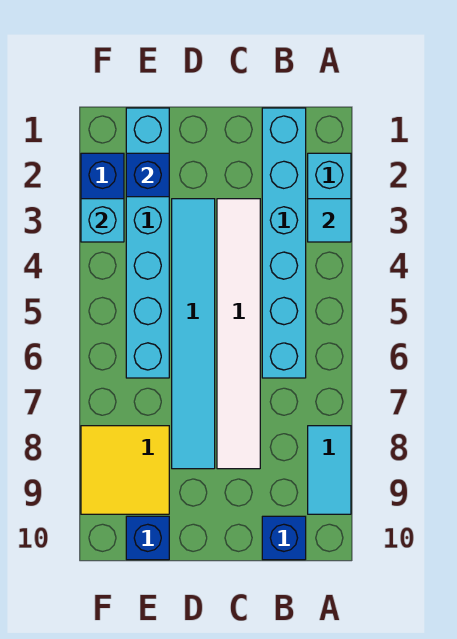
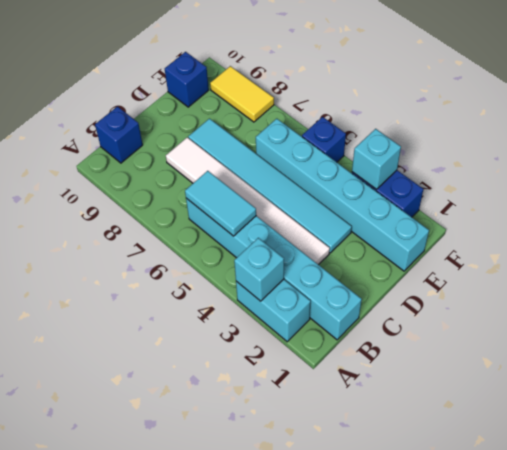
cyan 1x1 tile [308,199,351,242] -> cyan 1x1 brick [234,238,284,301]
cyan 1x2 tile [308,426,351,514] -> cyan 1x2 tile moved to [185,171,256,236]
blue 1x1 brick [126,153,169,197] -> blue 1x1 brick moved to [302,117,346,162]
yellow 2x2 tile [81,426,169,514] -> yellow 1x2 tile [210,66,274,122]

